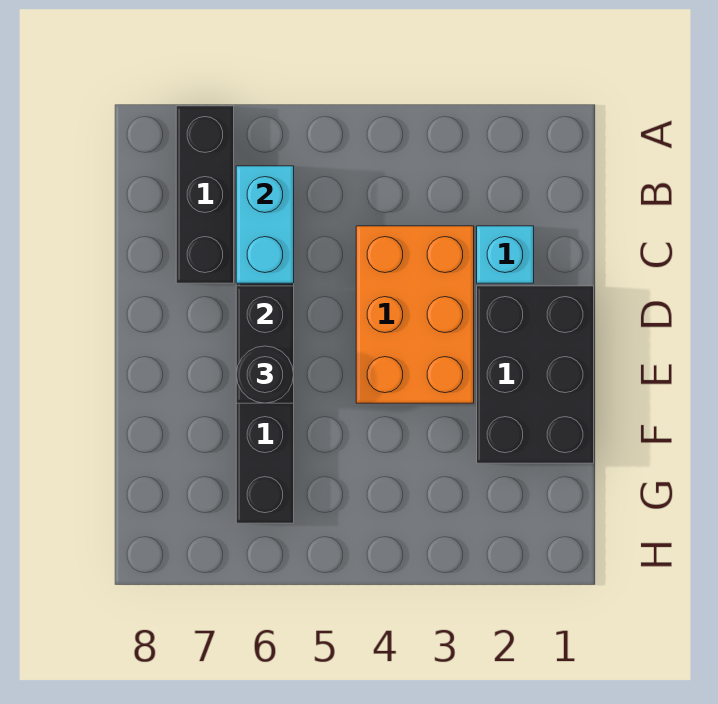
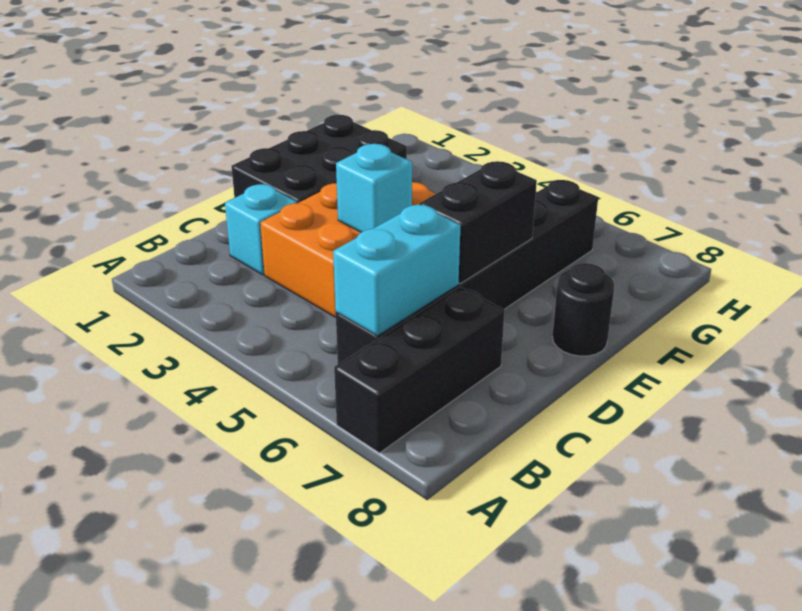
none -> cyan 1x1 brick [336,144,412,232]
black 1x1 round brick [236,346,294,403] -> black 1x1 round brick moved to [552,263,615,356]

